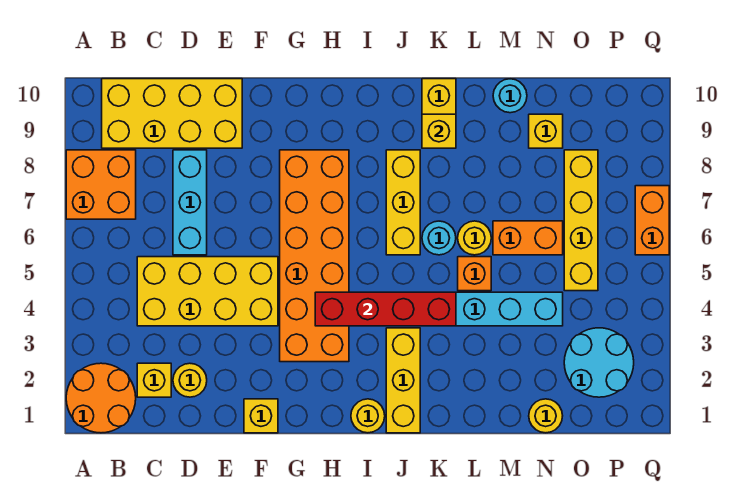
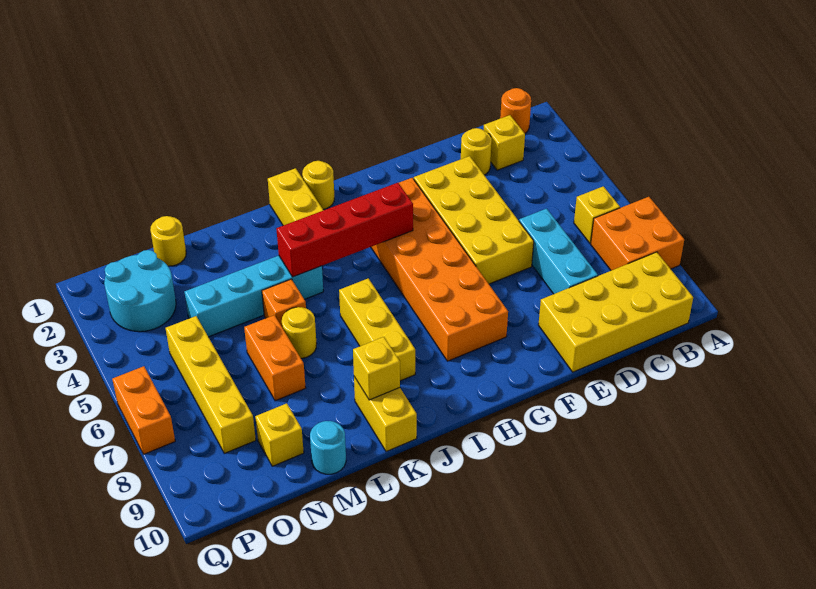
orange 2x2 round brick [66,363,136,433] -> orange 1x1 round brick [500,88,531,133]
yellow 2x4 brick [137,257,278,326] -> yellow 2x4 brick turned to [414,156,534,284]
yellow 1x1 brick [244,399,278,433] -> yellow 1x1 brick moved to [574,186,620,243]
cyan 1x1 round brick [422,221,456,255] -> none
orange 1x2 brick [493,221,563,255] -> orange 1x2 brick turned to [244,315,306,401]

